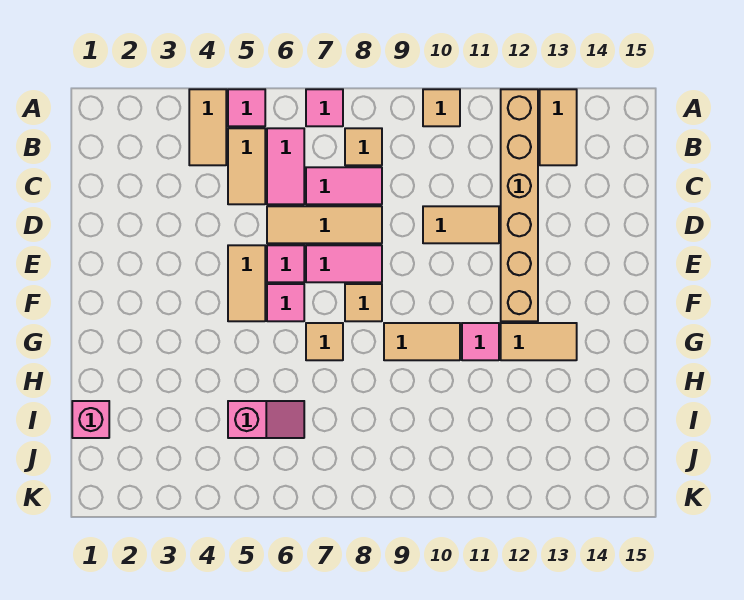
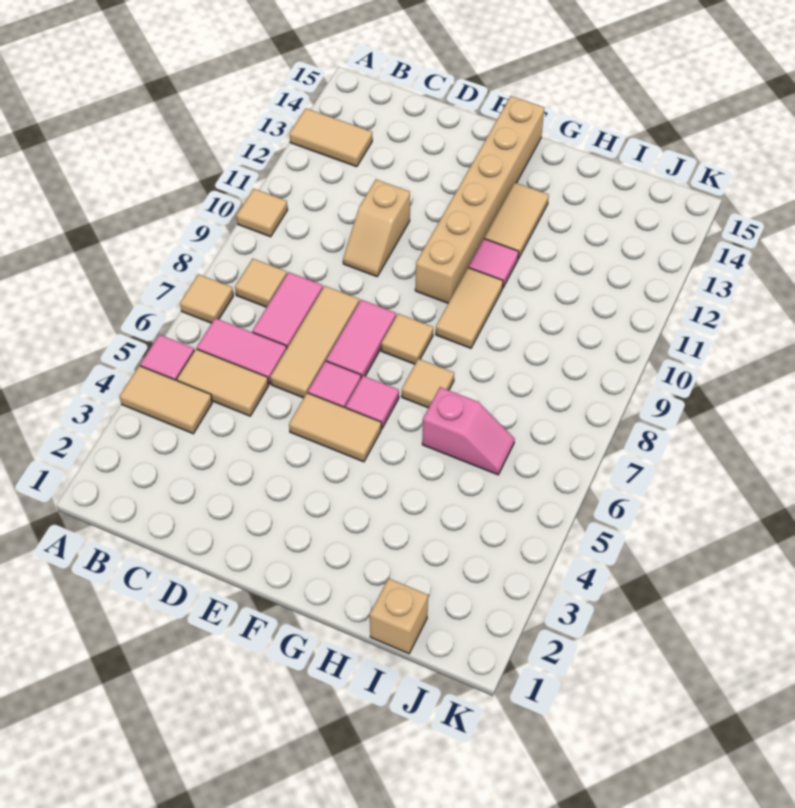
pink 1x1 tile [306,89,343,126] -> tan 1x1 tile [180,274,233,323]
tan 1x6 brick [501,89,538,321] -> tan 1x6 brick turned to [415,96,544,303]
tan 1x2 tile [423,206,499,243] -> tan 1x2 slope [343,179,410,277]
pink 1x1 brick [72,401,109,438] -> tan 1x1 brick [370,578,428,654]
pink 1x2 slope [228,401,304,438] -> pink 1x2 slope turned to [422,387,515,475]

